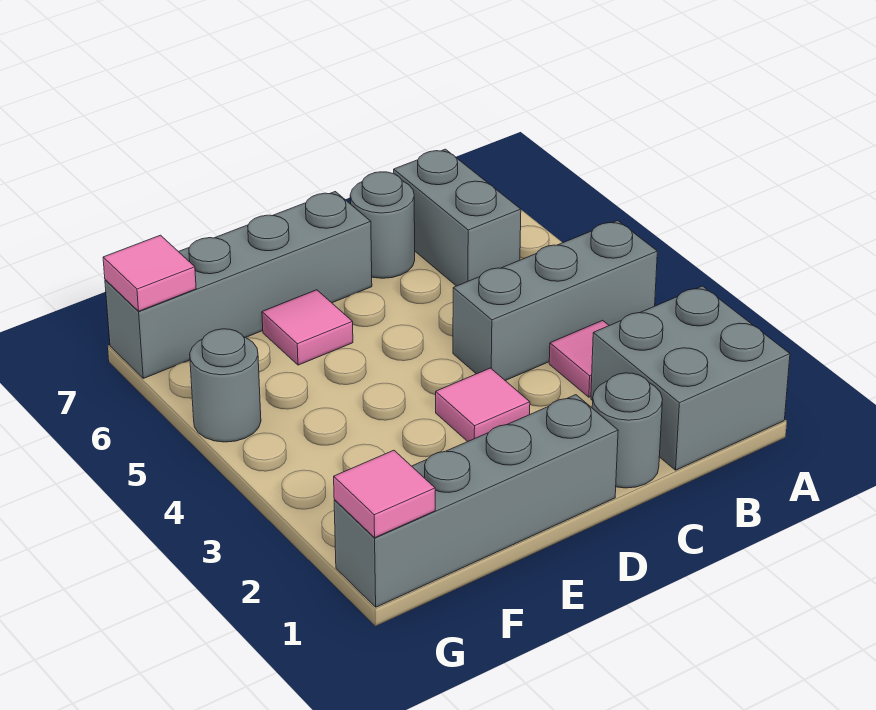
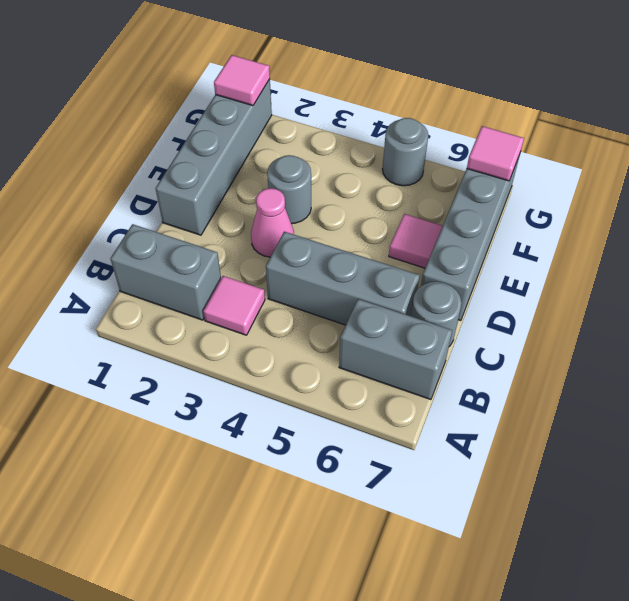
grey 2x2 brick [591,286,790,470] -> grey 1x2 brick [110,224,221,320]
grey 1x3 brick [453,220,657,381] -> grey 1x3 brick turned to [266,232,420,325]
grey 1x1 round brick [592,373,663,488] -> grey 1x1 round brick moved to [267,155,311,224]
pink 1x1 tile [436,368,530,442] -> pink 1x1 cone [251,188,294,257]

